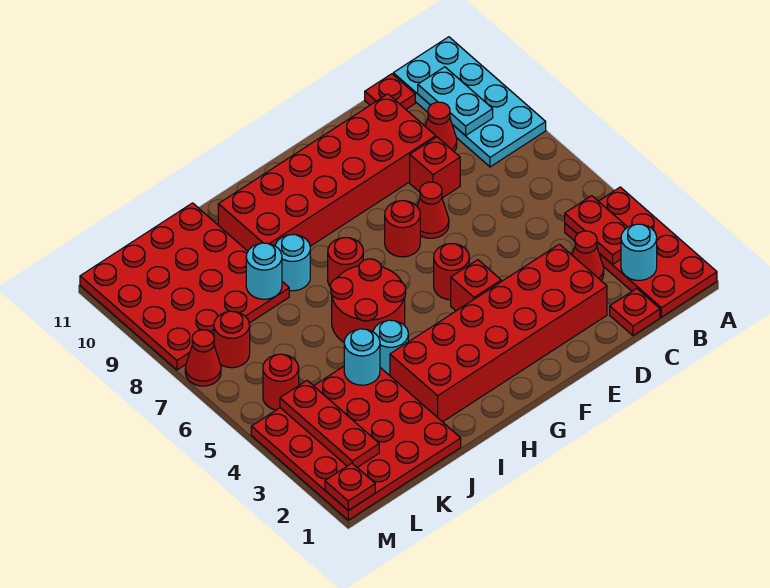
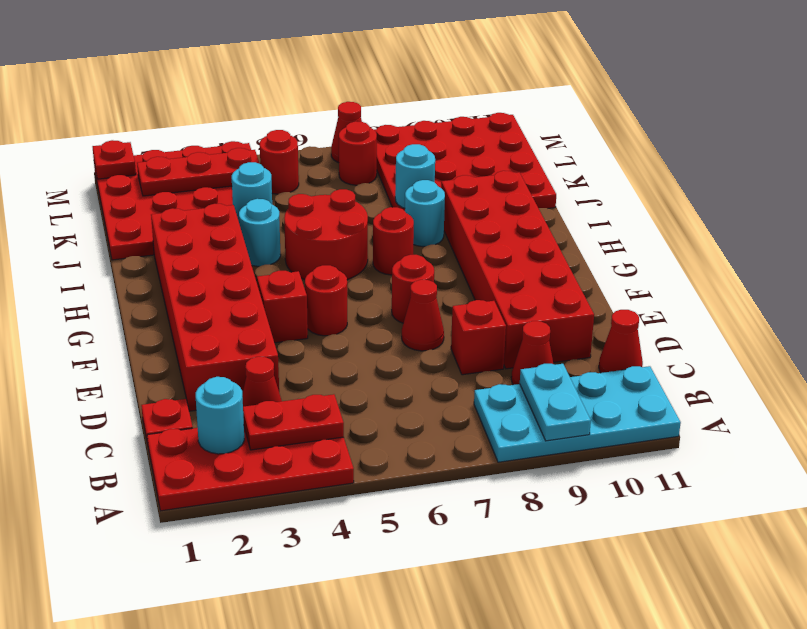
cyan 1x2 plate [418,67,493,136] -> cyan 1x2 plate turned to [520,364,591,441]
red 1x1 plate [365,74,415,109] -> red 1x1 cone [599,310,643,373]

